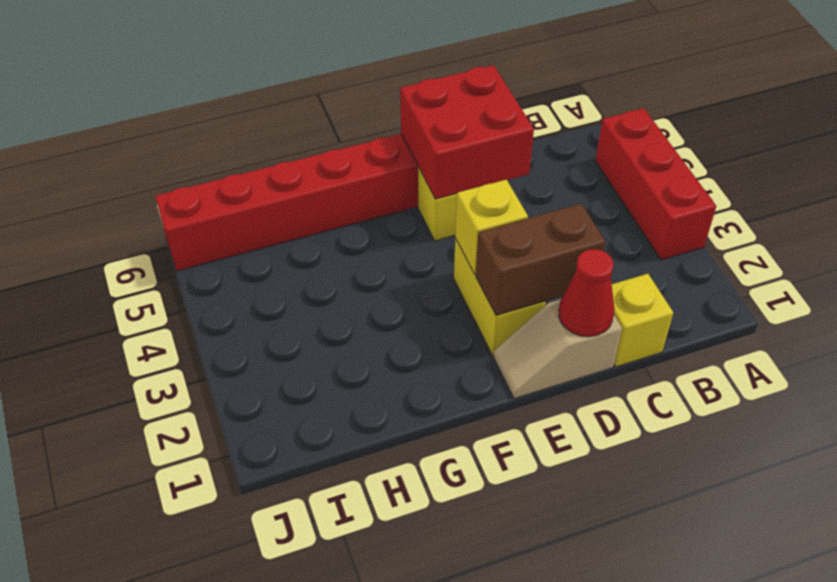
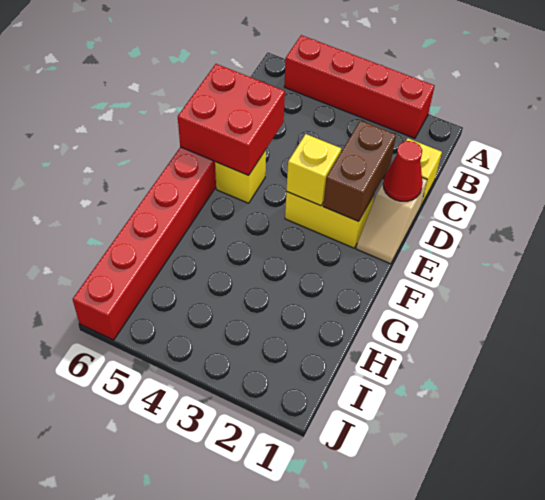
red 1x3 brick [595,108,716,260] -> red 1x4 brick [284,35,434,138]

